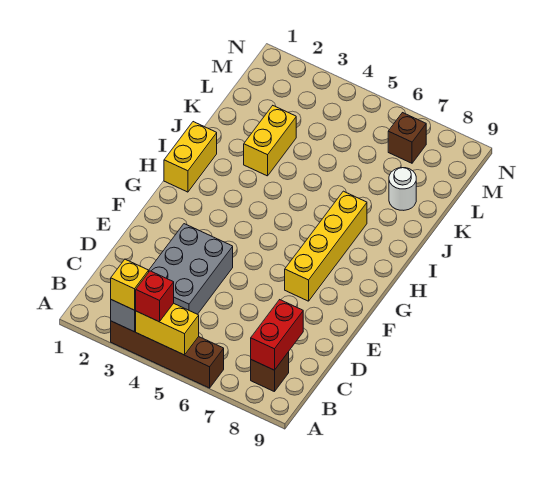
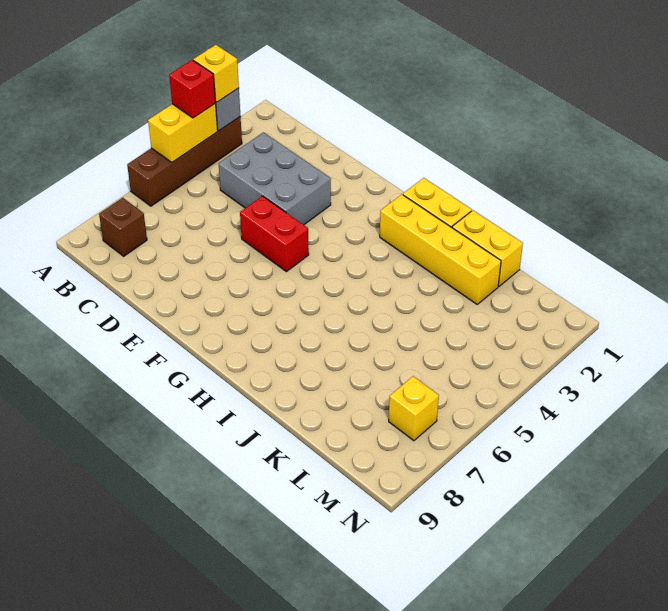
red 1x2 brick [251,300,303,370] -> red 1x2 brick moved to [240,196,309,272]
yellow 1x4 brick [285,191,367,301] -> yellow 1x4 brick moved to [380,194,501,304]
yellow 1x2 brick [244,106,296,176] -> yellow 1x2 brick moved to [452,210,523,286]
white 1x1 round brick [389,168,416,210] -> none
brown 1x1 brick [388,113,426,163] -> yellow 1x1 brick [389,376,439,441]

